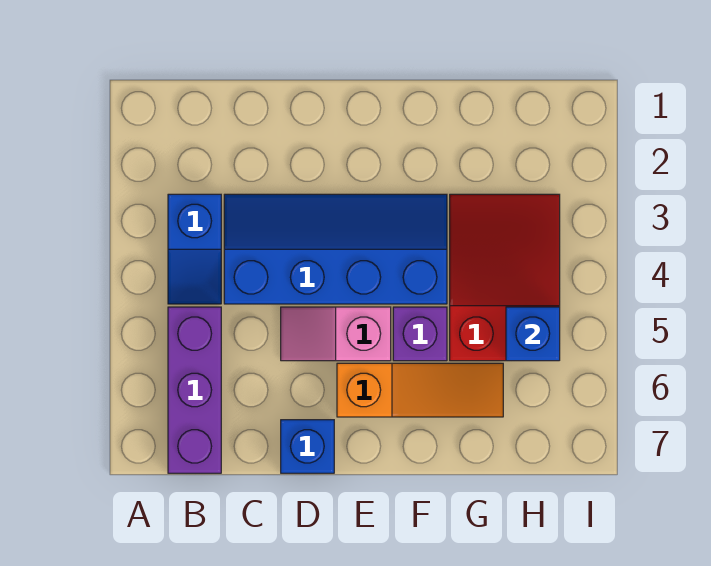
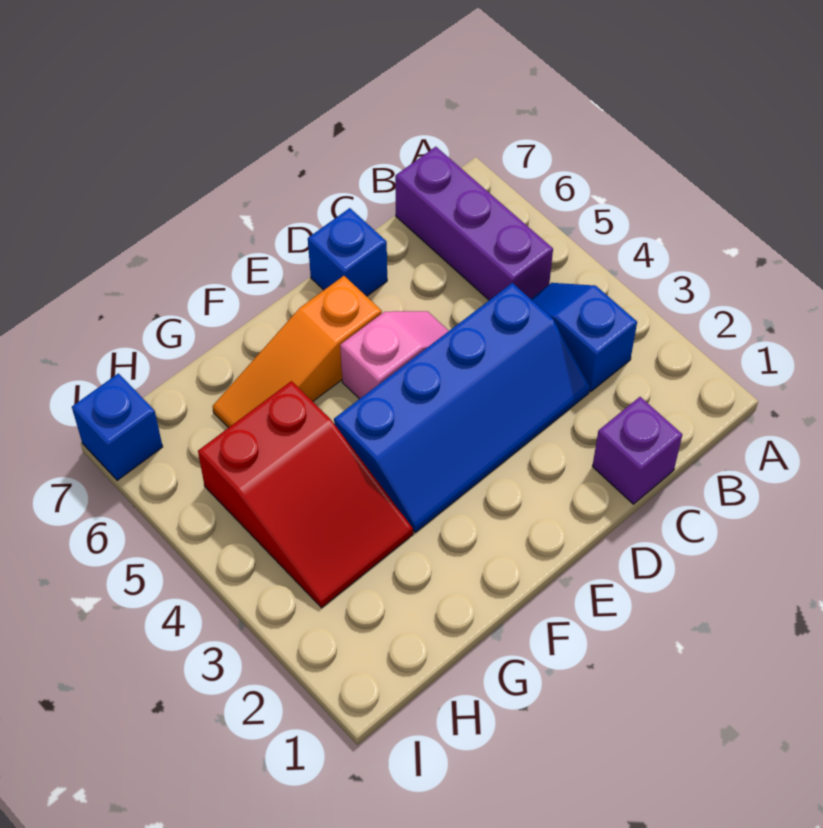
purple 1x1 brick [393,307,447,361] -> purple 1x1 brick moved to [592,397,682,504]
blue 1x1 brick [506,307,560,361] -> blue 1x1 brick moved to [72,373,163,480]

